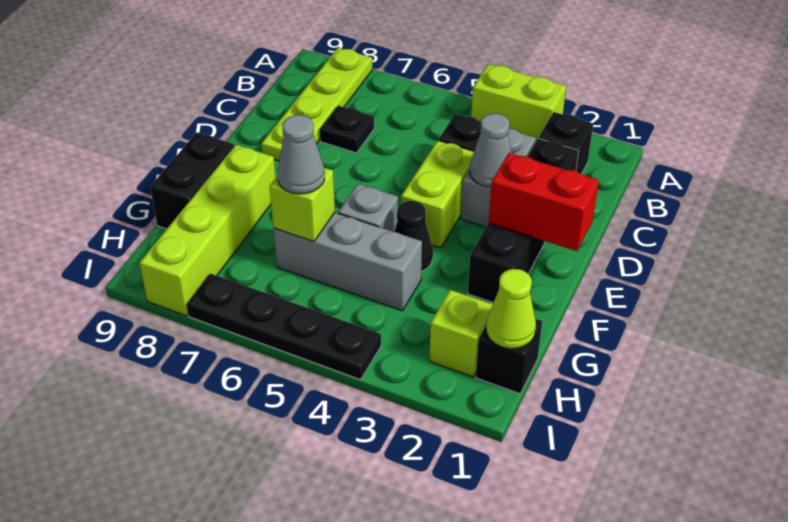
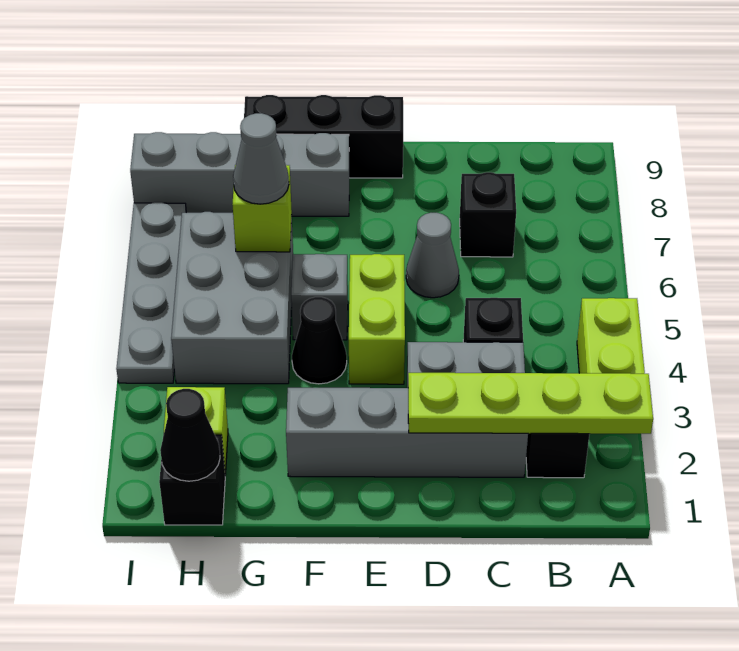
lime 1x4 plate [261,48,372,161] -> lime 1x4 plate moved to [408,373,653,434]
black 1x4 brick [468,138,579,303] -> grey 1x4 brick [286,388,528,477]
black 1x1 plate [320,106,374,153] -> black 1x1 brick [460,172,516,257]
grey 1x1 cone [470,113,512,187] -> grey 1x1 cone moved to [406,213,459,298]
lime 1x2 brick [401,140,474,248] -> lime 1x2 brick turned to [349,254,405,384]
red 1x2 brick [489,153,599,251] -> none
lime 1x4 brick [139,145,276,316] -> grey 1x4 brick [130,132,349,216]
black 1x2 brick [150,132,234,229] -> black 1x3 brick [244,95,403,178]
grey 1x3 brick [273,213,422,311] -> grey 2x3 brick [171,212,293,384]
lime 1x1 cone [486,269,536,349] -> black 1x1 cone [160,389,220,481]
black 1x4 plate [187,273,381,380] -> grey 1x4 plate [116,202,186,383]

